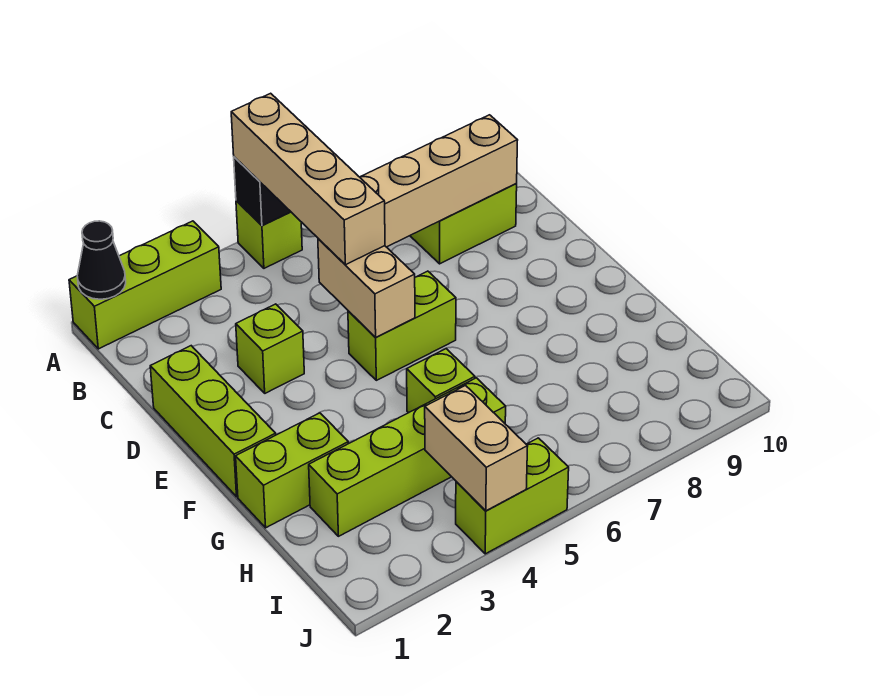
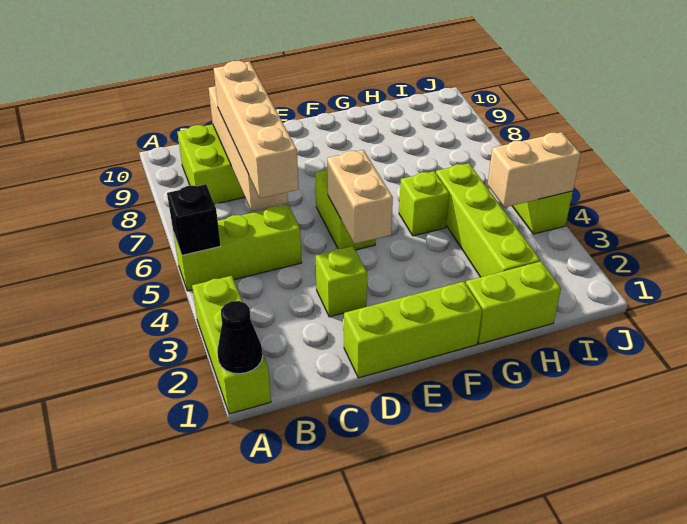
lime 1x1 brick [236,201,302,268] -> lime 1x3 brick [173,205,302,291]
tan 1x4 brick [231,93,385,265] -> tan 1x4 brick turned to [214,61,298,198]
tan 1x2 brick [318,239,415,338] -> tan 1x2 brick turned to [327,150,393,244]
lime 1x2 brick [236,413,348,528] -> lime 1x2 brick turned to [466,262,561,344]

